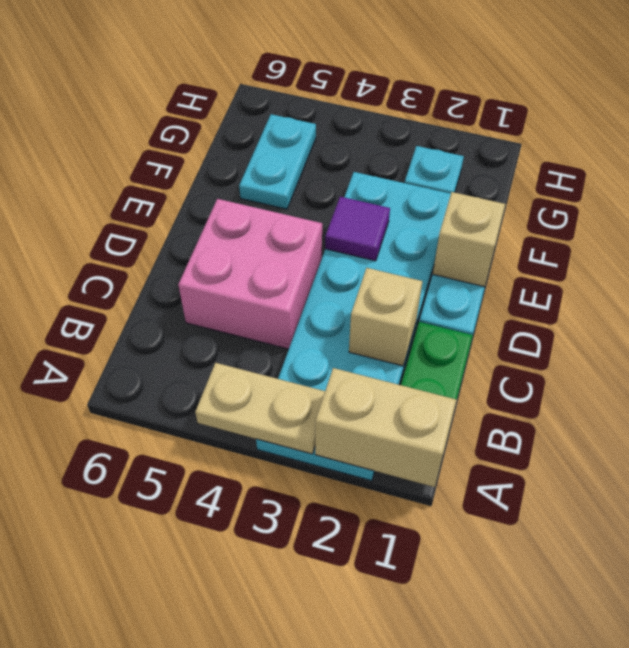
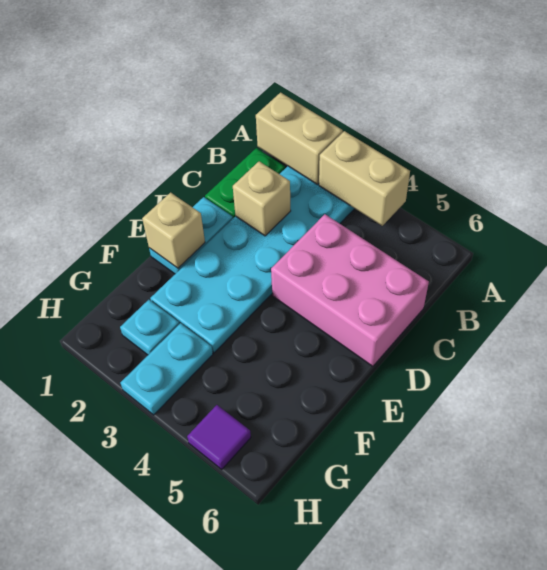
tan 1x2 plate [195,363,325,454] -> tan 1x2 brick [319,131,410,226]
pink 2x2 brick [178,199,322,349] -> pink 2x3 brick [271,214,429,366]
purple 1x1 tile [325,197,390,261] -> purple 1x1 tile moved to [187,405,251,469]
cyan 1x2 plate [239,114,316,209] -> cyan 1x2 plate moved to [120,323,213,415]

